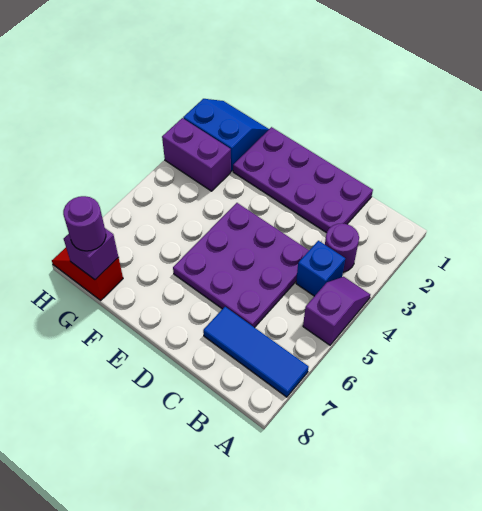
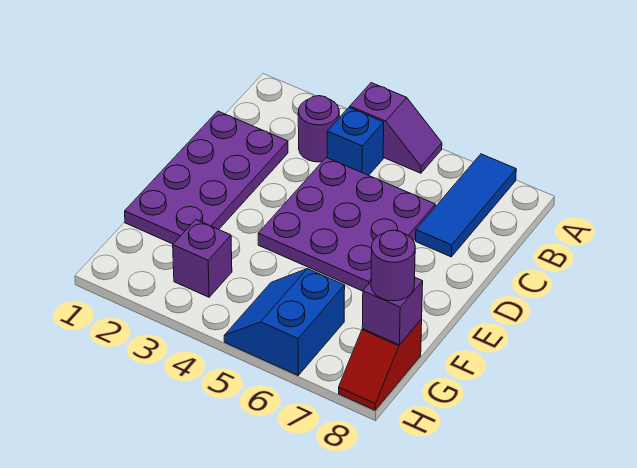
purple 1x2 slope [303,277,370,345] -> purple 1x2 slope turned to [350,83,442,173]
blue 2x2 slope [183,99,269,171] -> blue 2x2 slope moved to [224,269,345,375]
purple 1x2 brick [162,118,231,191] -> purple 1x1 brick [173,220,232,297]

